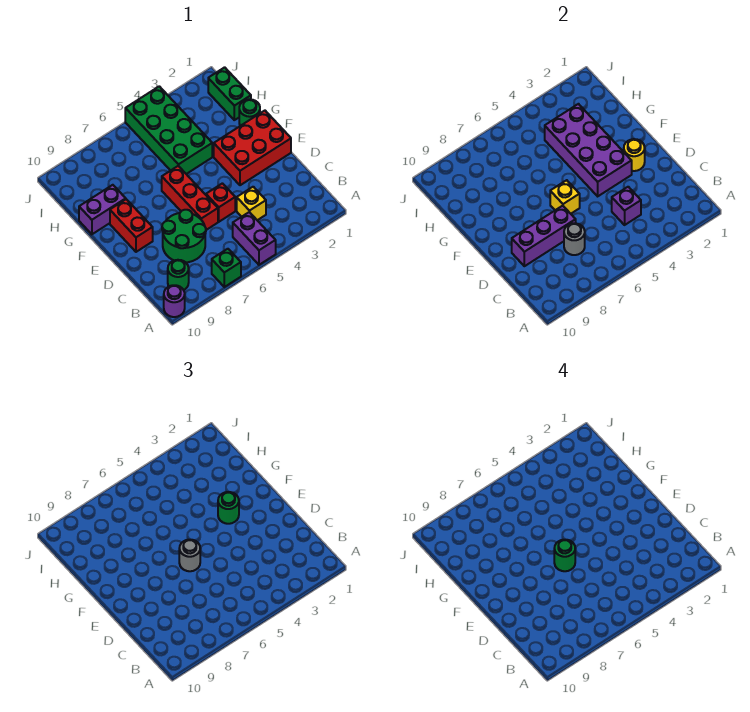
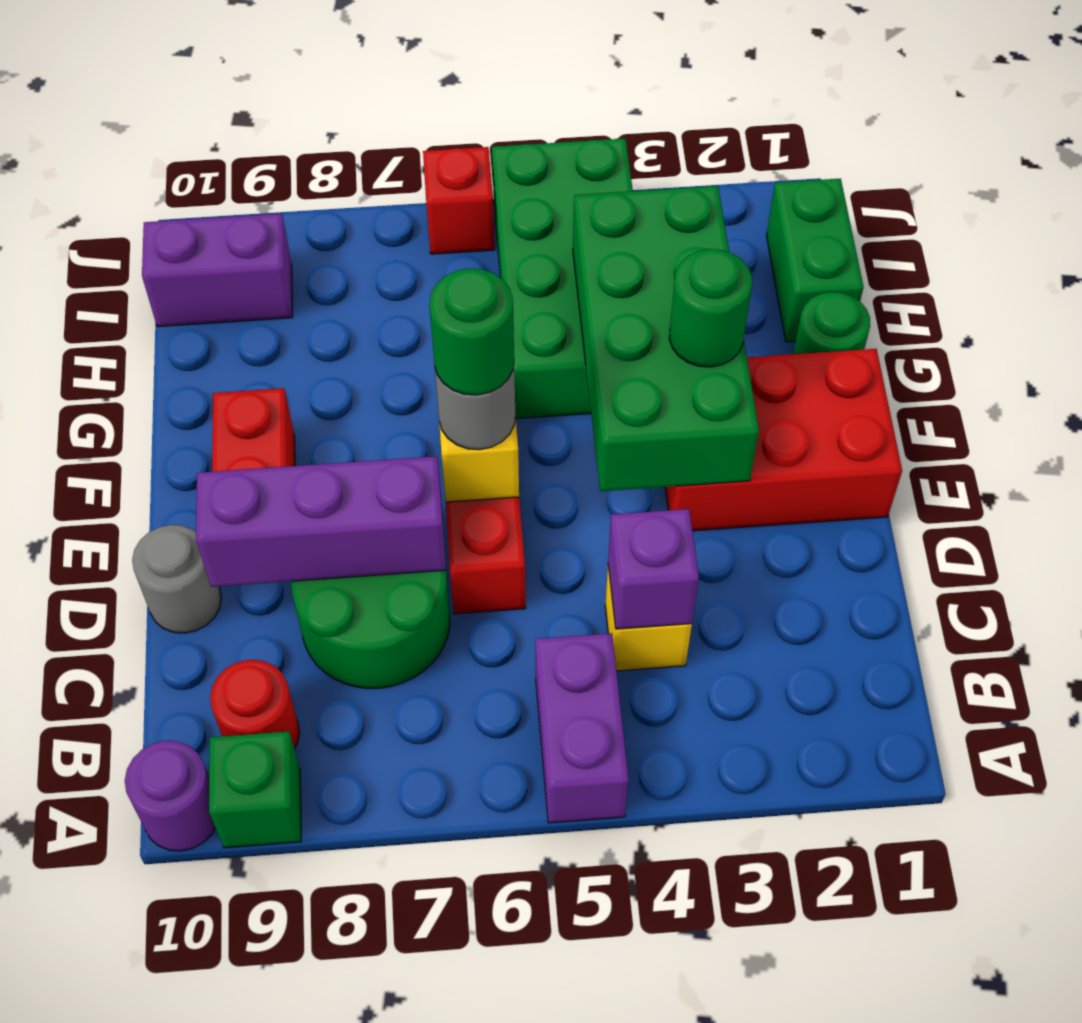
green 1x1 brick [212,249,241,287] -> green 1x1 brick moved to [209,732,301,848]
green 1x1 round brick [168,260,189,290] -> red 1x1 round brick [210,660,300,749]
grey 1x1 round brick [564,223,585,255] -> grey 1x1 round brick moved to [132,525,221,633]
red 1x1 brick [206,183,235,222] -> red 1x1 brick moved to [423,147,495,254]
yellow 1x1 round brick [624,139,645,171] -> none
purple 2x4 brick [545,104,632,196] -> green 2x4 brick [573,186,759,491]
purple 1x2 brick [79,185,126,234] -> purple 1x2 brick moved to [142,214,293,327]

